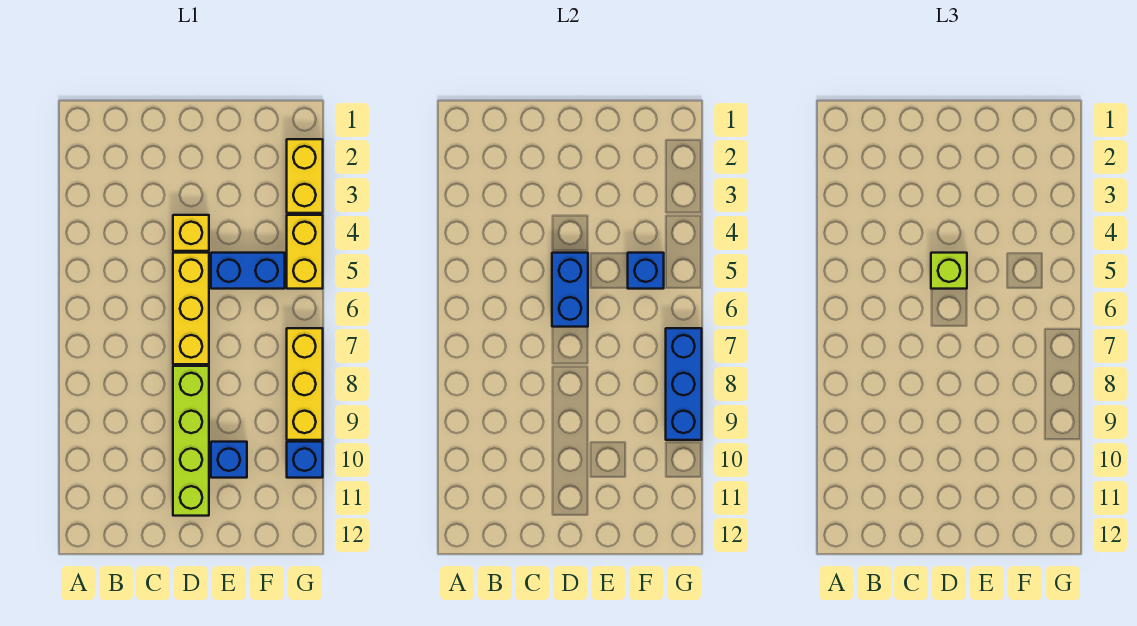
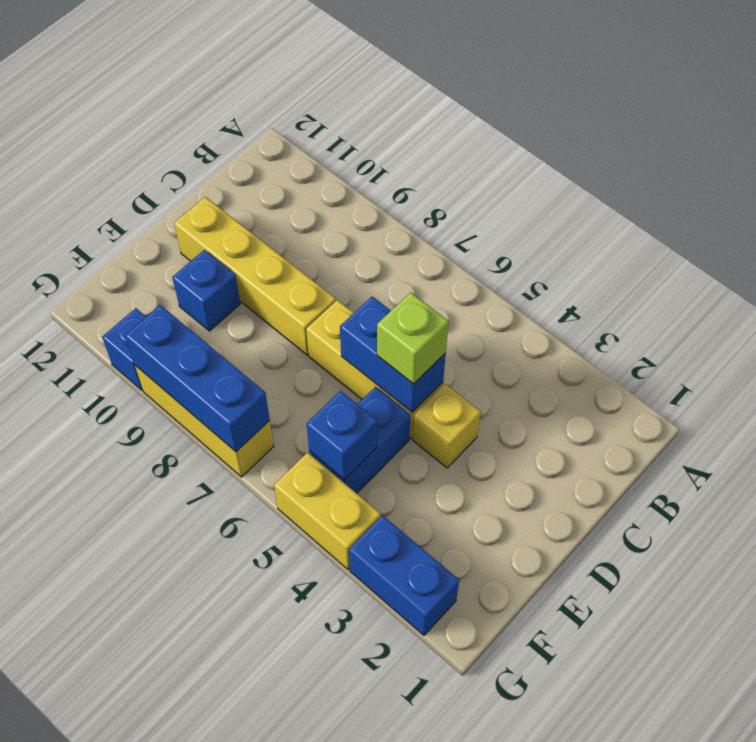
lime 1x4 brick [173,366,209,516] -> yellow 1x4 brick [174,197,336,355]
yellow 1x2 brick [287,139,323,213] -> blue 1x2 brick [349,516,459,635]

